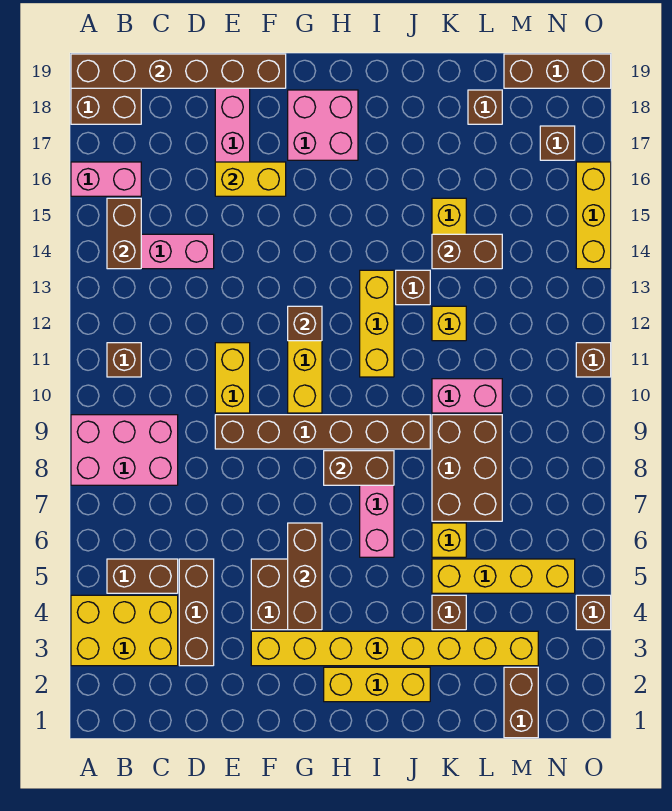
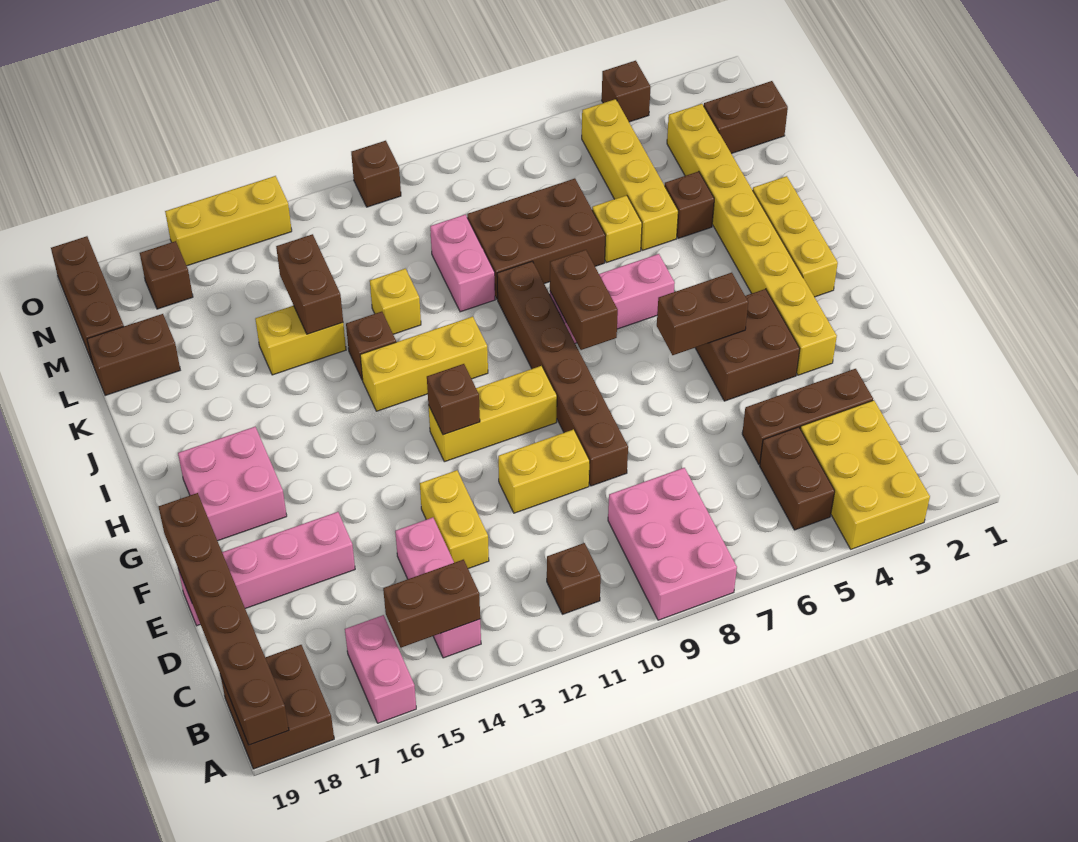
yellow 1x2 brick [215,162,286,196] -> yellow 1x2 brick moved to [420,470,489,569]
brown 1x3 brick [288,523,322,630] -> brown 1x2 brick [657,273,748,355]
brown 1x1 brick [468,90,502,124] -> brown 1x2 brick [87,314,180,396]

